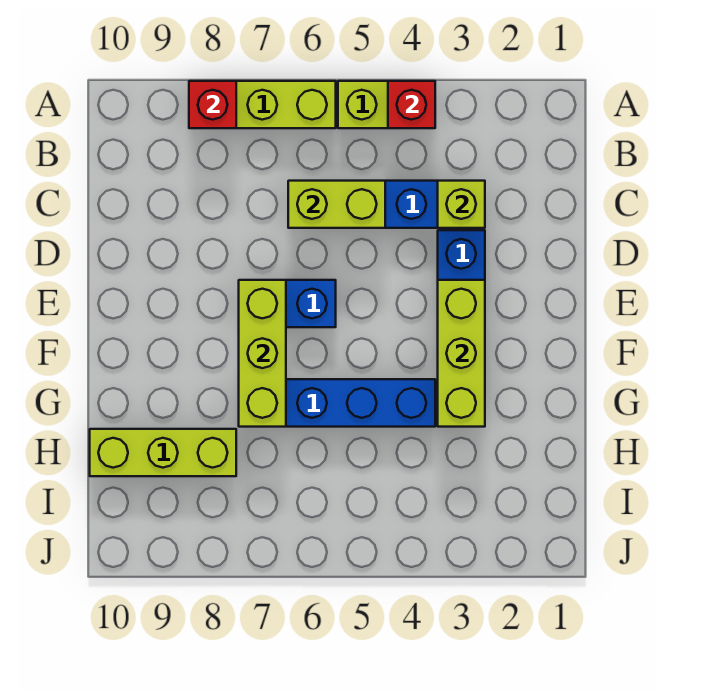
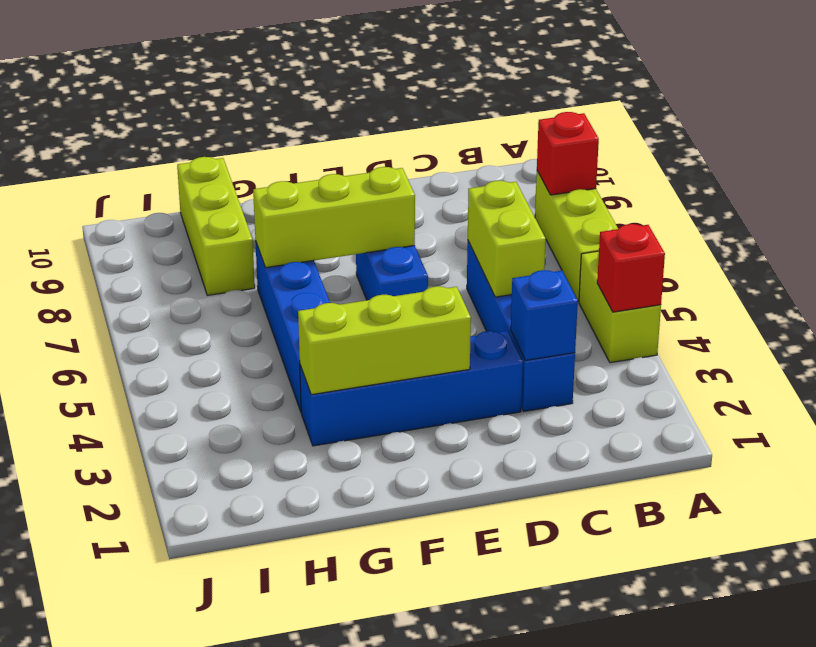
lime 1x1 brick [438,181,485,228] -> blue 1x1 brick [511,270,578,361]

